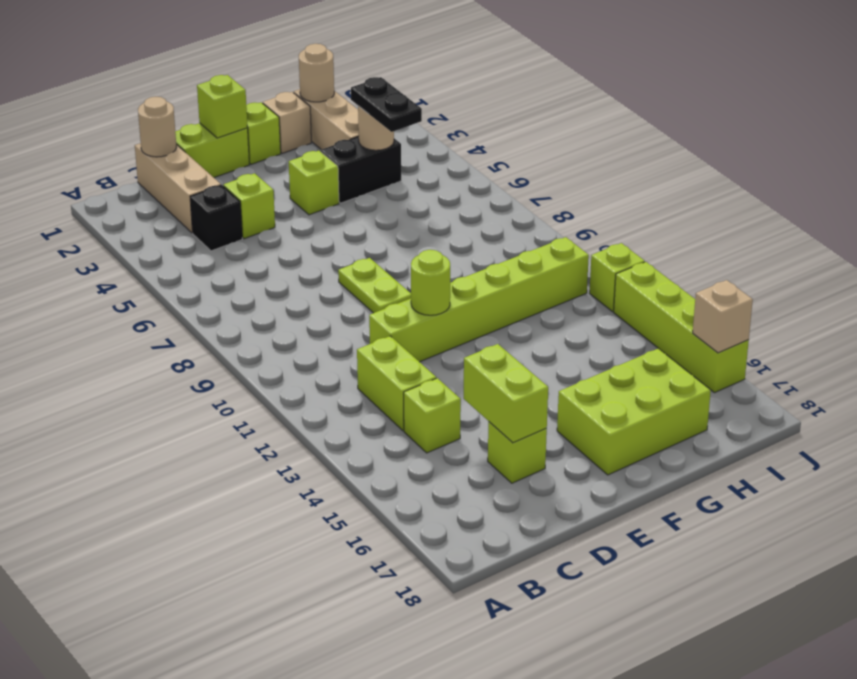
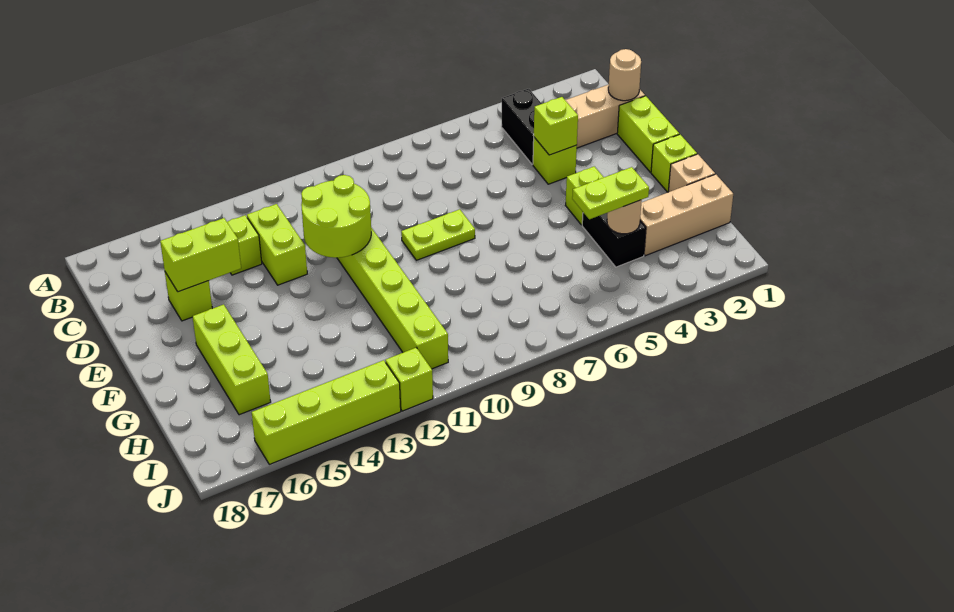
black 1x1 brick [190,185,242,251] -> black 1x2 brick [501,89,542,165]
lime 1x2 brick [357,336,436,431] -> lime 1x2 brick turned to [247,204,307,285]
lime 1x1 brick [197,75,248,138] -> lime 1x1 brick moved to [534,97,578,155]
lime 1x1 round brick [411,250,450,315] -> lime 2x2 round brick [301,175,371,258]
lime 2x3 brick [557,348,711,475] -> lime 1x3 brick [193,304,271,415]
tan 1x1 round brick [299,44,334,102] -> none
black 1x2 plate [351,77,422,132] -> lime 1x2 plate [572,167,649,219]
tan 1x1 brick [693,280,753,353] -> none

